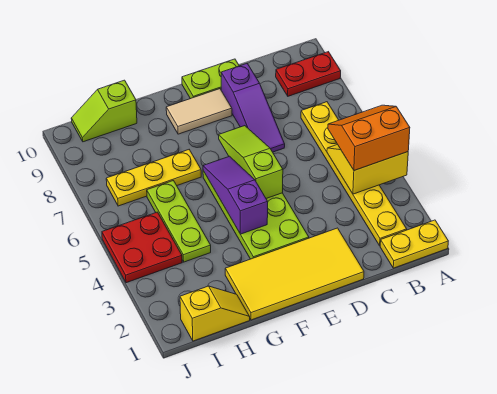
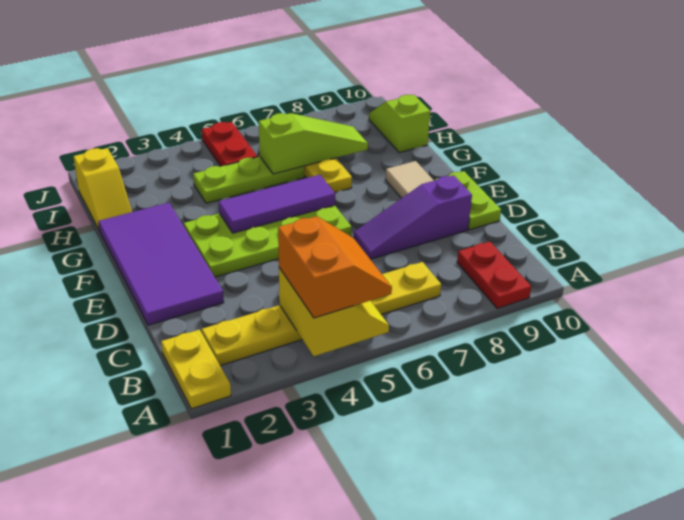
yellow 2x4 tile [225,228,364,320] -> purple 2x4 tile [99,203,224,325]
lime 1x3 slope [219,126,283,199] -> lime 1x3 slope moved to [259,113,368,174]
purple 1x3 slope [203,156,268,234] -> purple 1x3 tile [219,175,335,233]
red 2x2 plate [102,212,182,283] -> red 1x2 plate [202,122,258,166]

